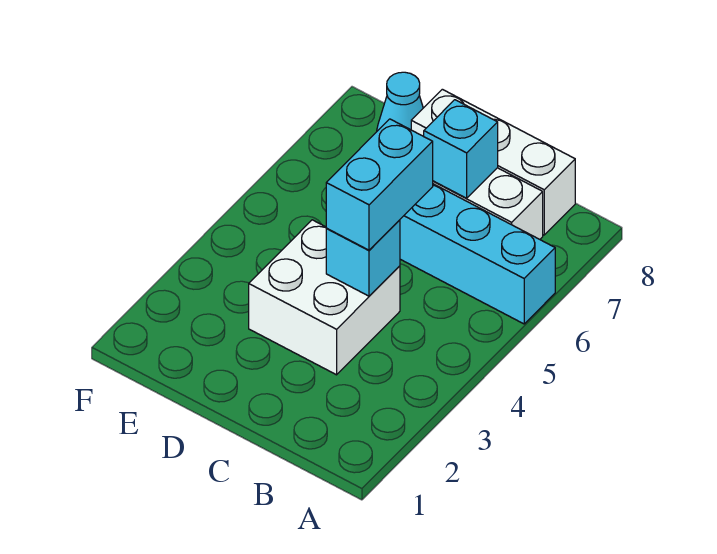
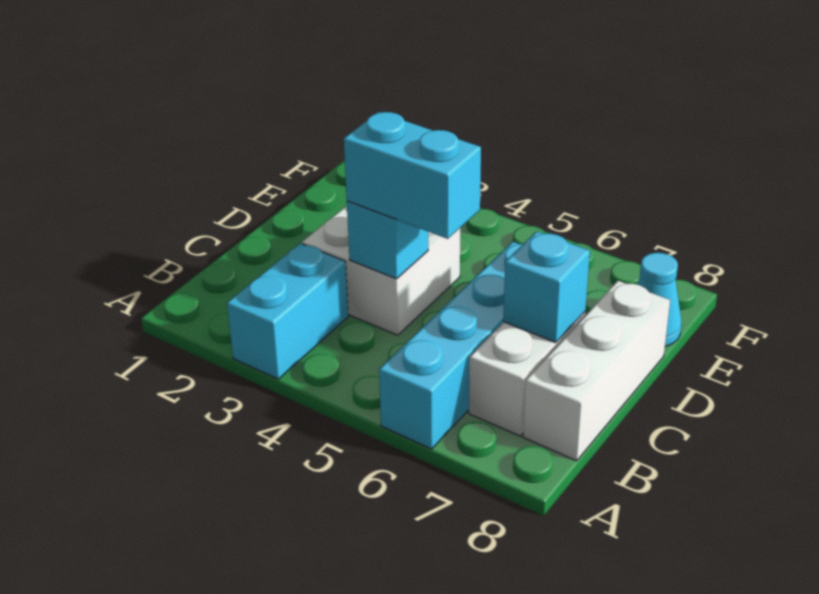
none -> cyan 1x2 brick [227,243,348,379]

